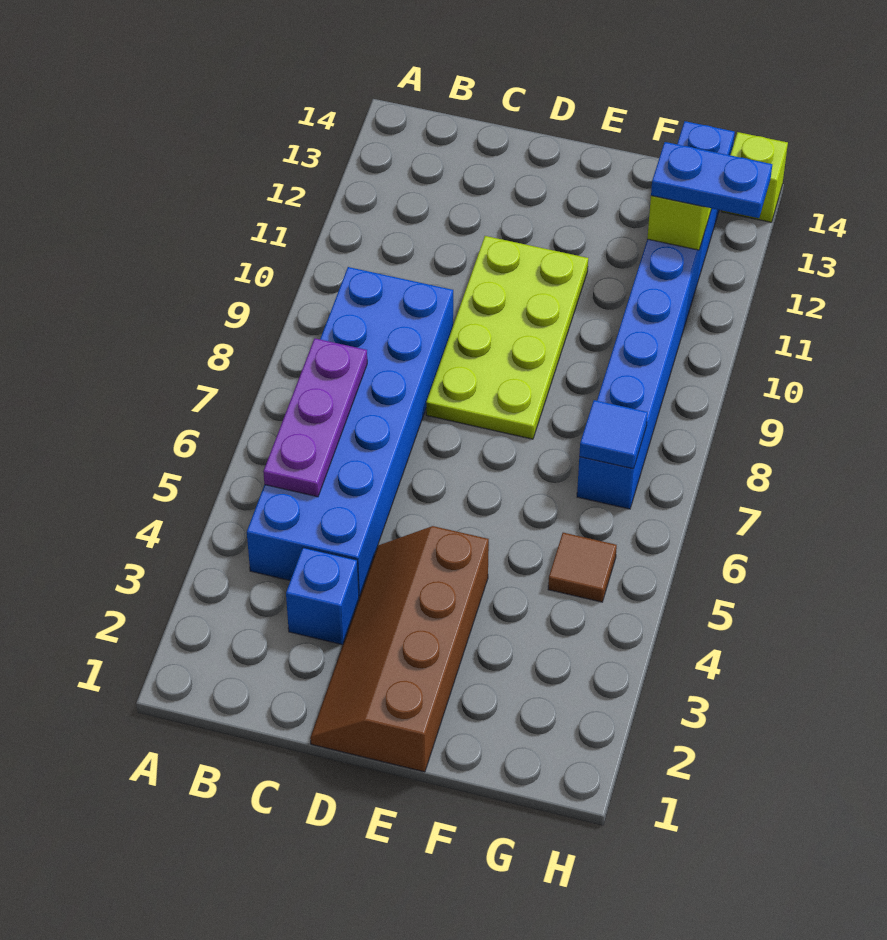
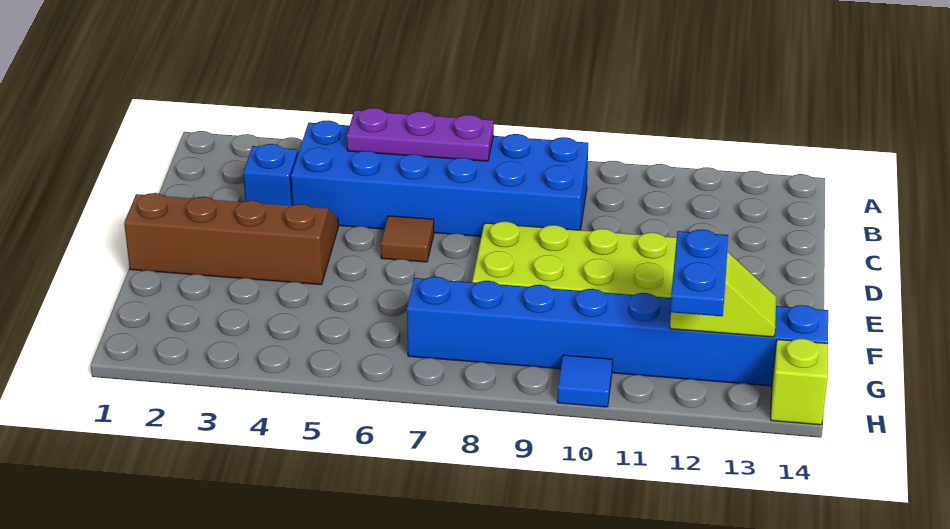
brown 1x1 tile [548,533,617,602] -> brown 1x1 tile moved to [381,216,434,262]
blue 1x1 tile [579,400,648,469] -> blue 1x1 tile moved to [557,355,612,407]

